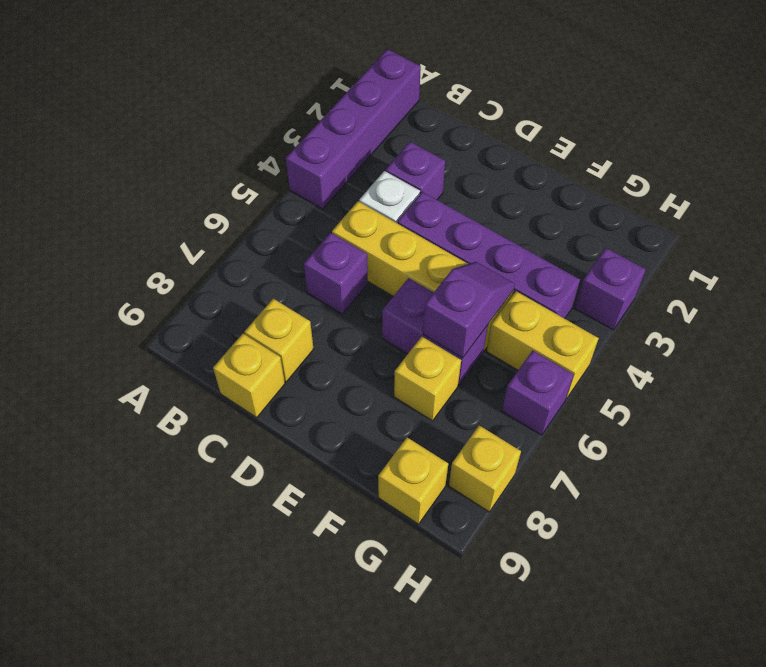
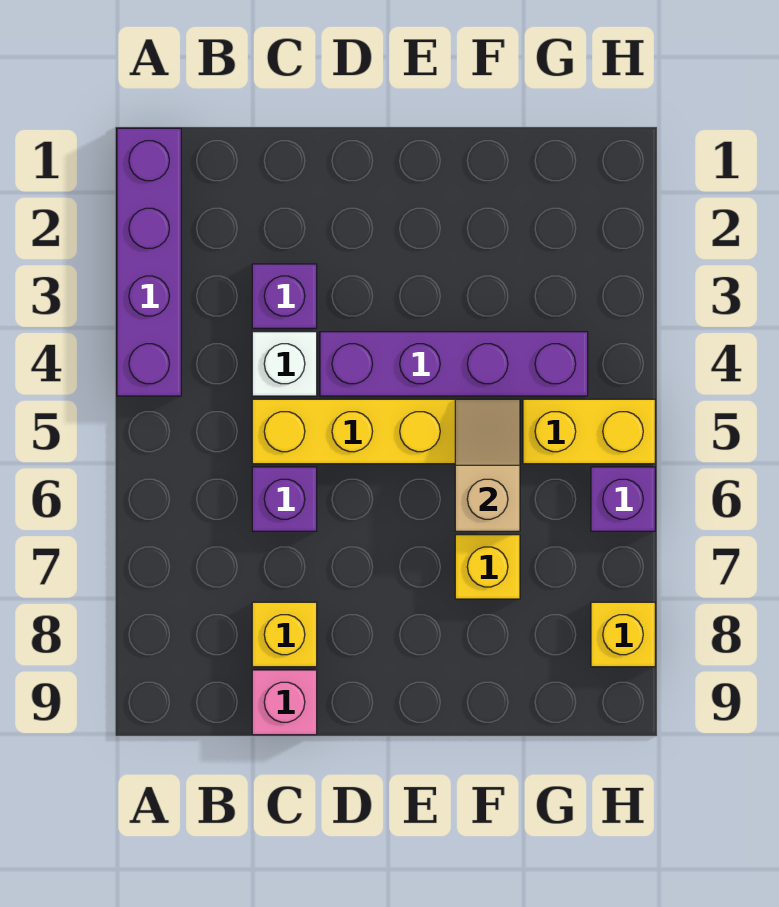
yellow 1x1 brick [213,334,285,418] -> pink 1x1 brick [252,670,317,735]
purple 1x2 brick [382,278,488,385] -> none
purple 1x2 slope [423,262,515,358] -> tan 1x2 slope [455,399,520,531]
yellow 1x1 brick [378,438,448,524] -> none
purple 1x1 brick [575,248,646,330] -> none

